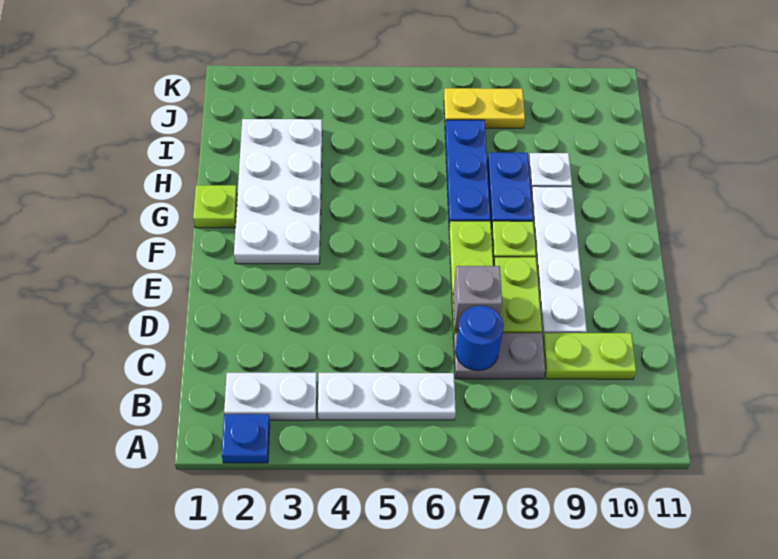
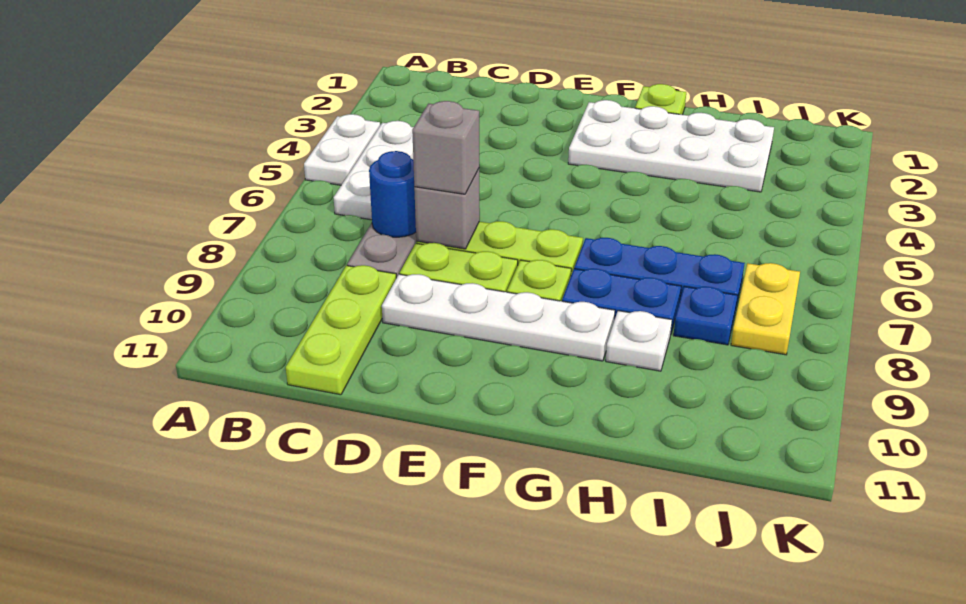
blue 1x1 plate [222,414,270,463] -> blue 1x1 plate moved to [673,286,738,345]
white 1x2 plate [224,373,317,420] -> white 1x2 plate moved to [304,114,380,185]
lime 1x2 plate [543,333,636,379] -> lime 1x3 plate [286,265,396,395]
none -> grey 1x1 brick [412,101,479,194]

